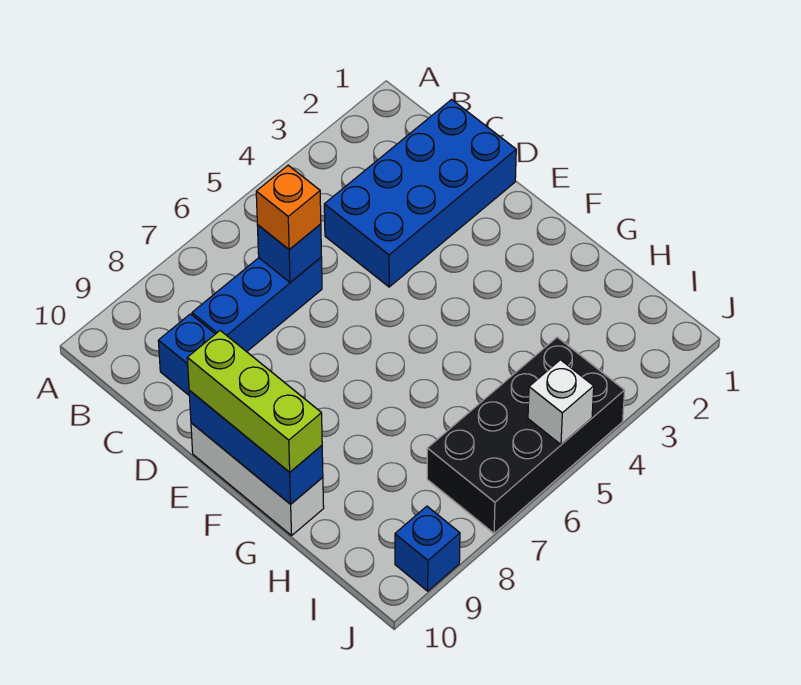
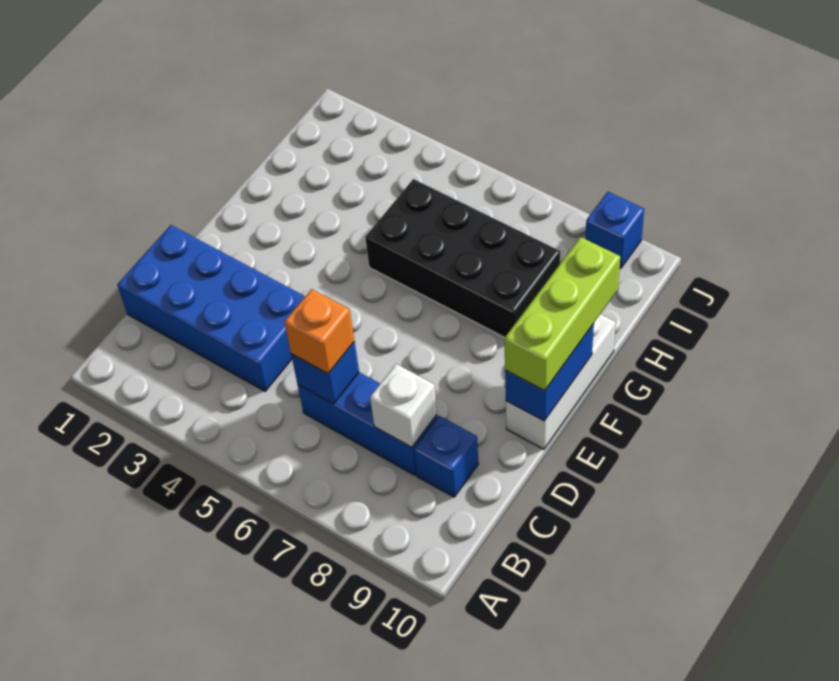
blue 1x3 brick [189,391,323,504] -> blue 1x2 brick [505,324,594,421]
black 2x4 brick [427,337,625,533] -> black 2x4 brick moved to [365,179,560,337]
white 1x1 brick [528,360,594,445] -> white 1x1 brick moved to [370,364,437,447]

